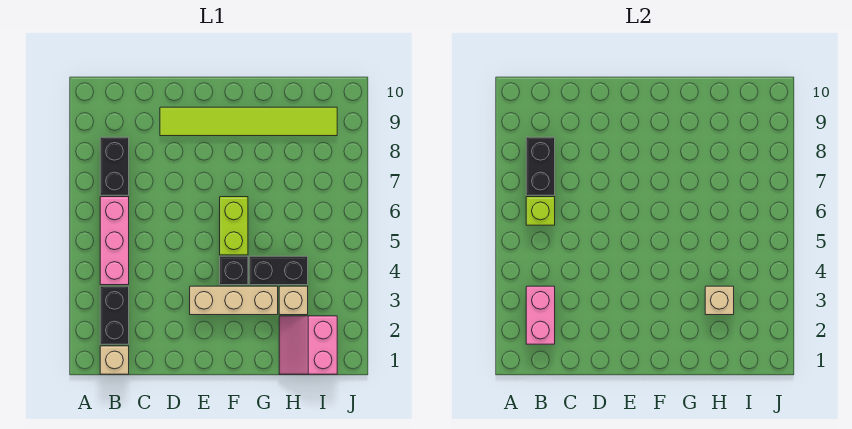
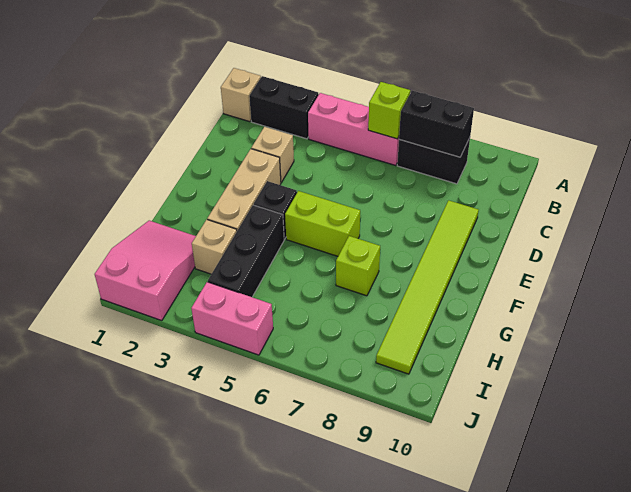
pink 1x2 brick [526,286,555,344] -> pink 1x2 brick moved to [191,282,273,355]
black 1x2 brick [249,256,308,285] -> black 1x3 brick [208,205,284,297]
none -> lime 1x1 brick [336,236,380,296]
pink 2x2 slope [279,316,337,374] -> pink 2x3 slope [95,221,196,321]
tan 1x1 brick [705,286,734,315] -> tan 1x1 brick moved to [251,127,294,182]

